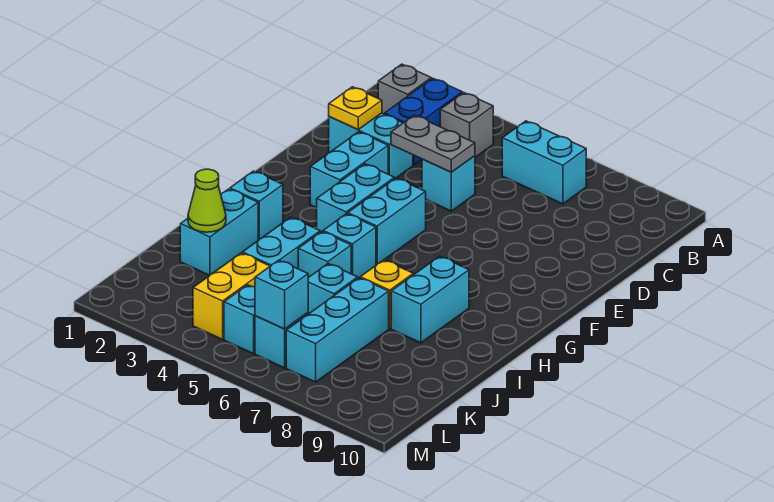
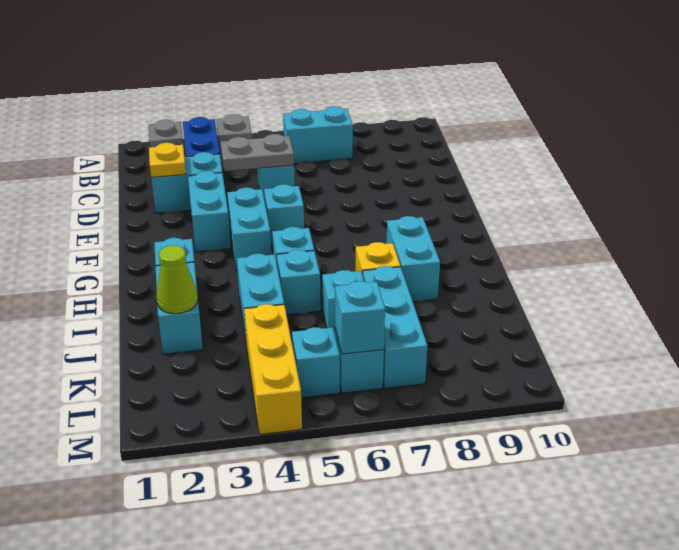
cyan 1x2 brick [348,178,426,264] -> cyan 1x1 brick [264,184,304,245]
yellow 1x2 brick [193,253,270,340] -> yellow 1x3 brick [244,304,302,435]

